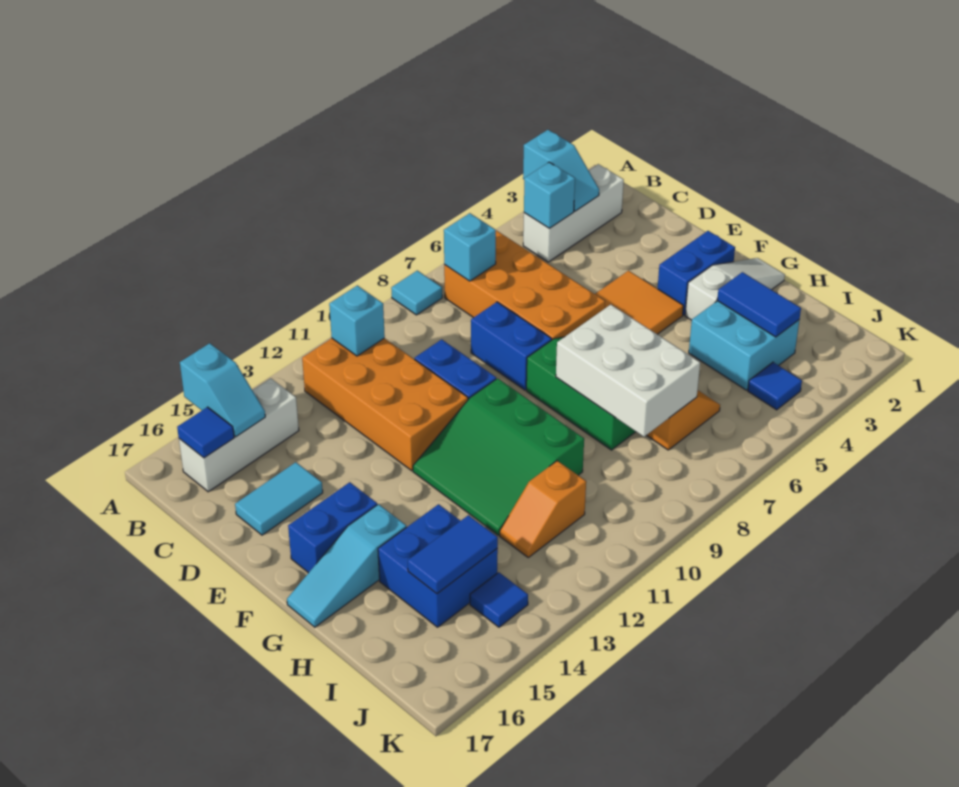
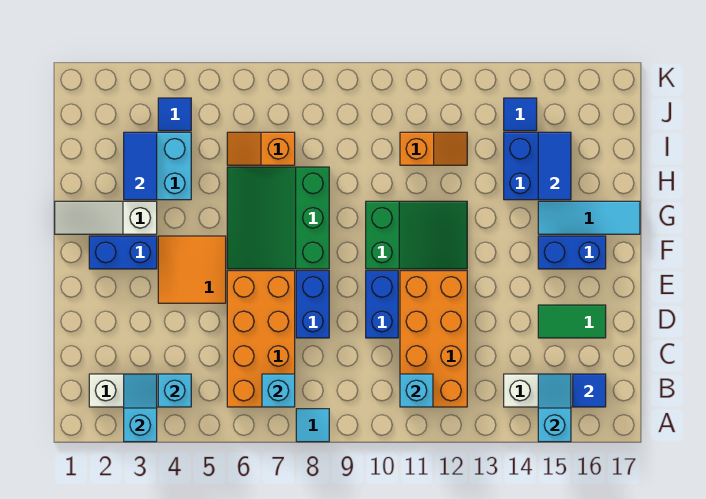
cyan 1x2 tile [235,462,323,535] -> green 1x2 tile [538,305,606,338]
green 3x3 slope [413,378,584,535] -> green 2x3 slope [366,201,467,269]
white 2x3 brick [556,305,700,437] -> none
cyan 1x3 slope [287,504,406,627] -> cyan 1x3 tile [538,201,640,234]
blue 1x2 tile [408,515,498,594] -> blue 1x2 tile turned to [538,132,571,200]

